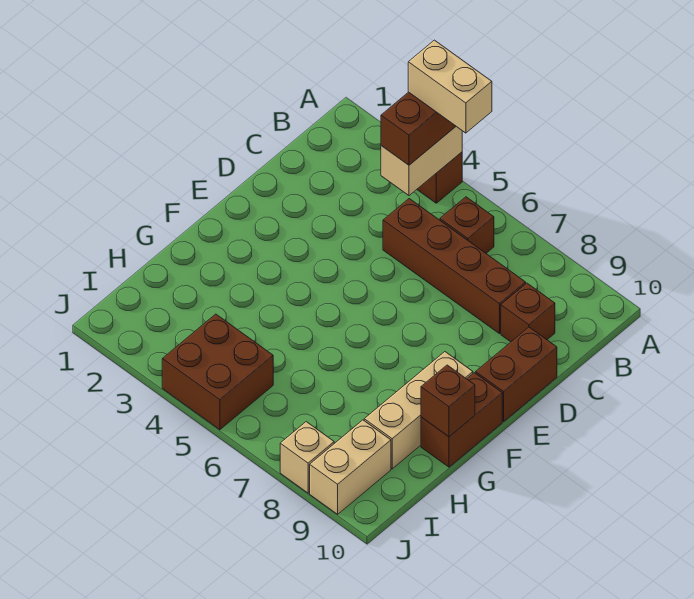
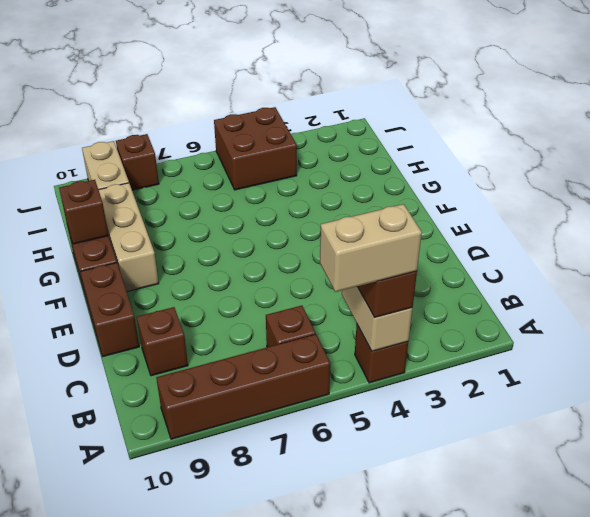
brown 1x4 brick [383,199,526,334] -> brown 1x4 brick moved to [156,334,330,439]
tan 1x1 brick [280,422,334,493] -> brown 1x1 brick [116,134,159,190]

